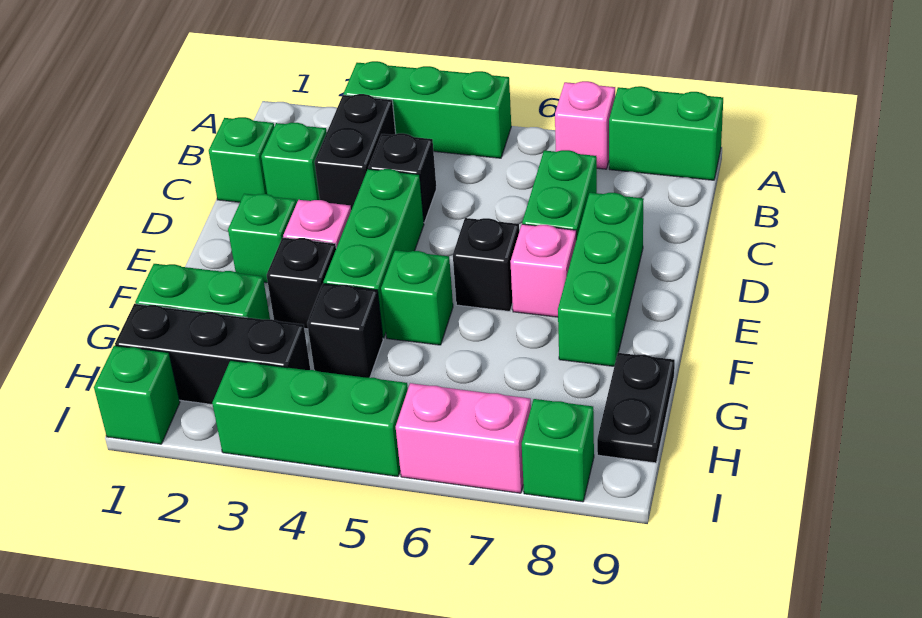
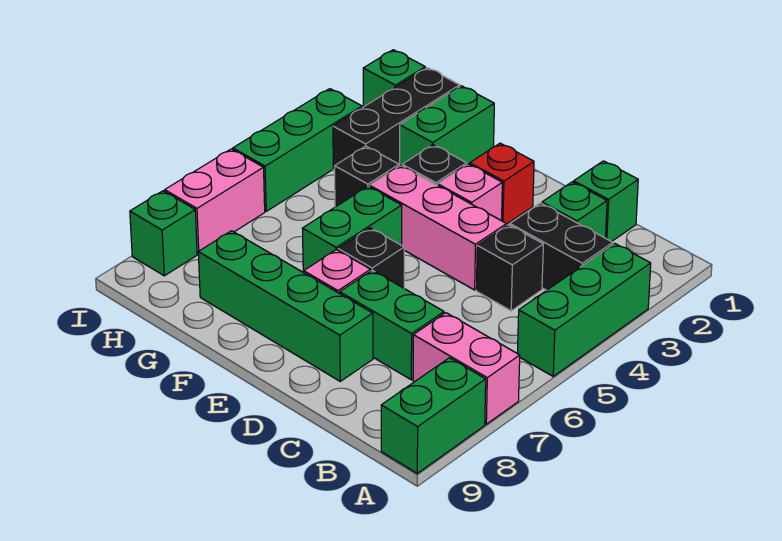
pink 1x1 brick [555,81,615,169] -> pink 1x2 brick [413,313,520,424]
green 1x3 brick [324,169,424,338] -> pink 1x3 brick [369,165,507,290]
green 1x3 brick [558,193,644,366] -> green 1x4 brick [198,231,373,381]
green 1x1 brick [228,194,296,283] -> red 1x1 brick [470,143,534,224]
green 1x1 brick [381,250,453,345] -> green 1x2 brick [302,186,402,272]
black 1x2 plate [597,353,675,463] -> none

